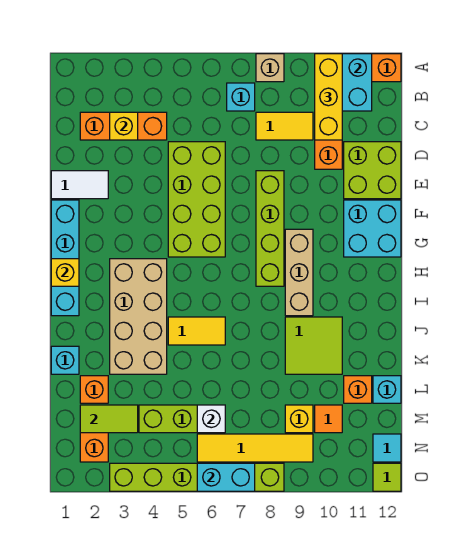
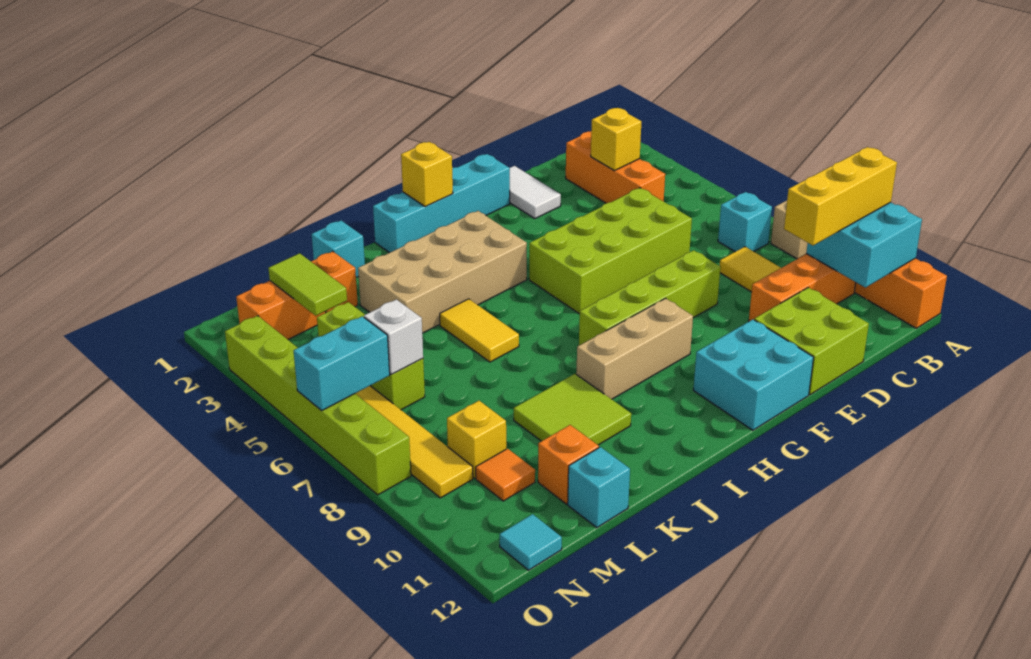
cyan 1x2 brick [197,463,255,491] -> cyan 1x2 brick turned to [294,316,390,411]
lime 1x1 tile [373,463,401,491] -> none

